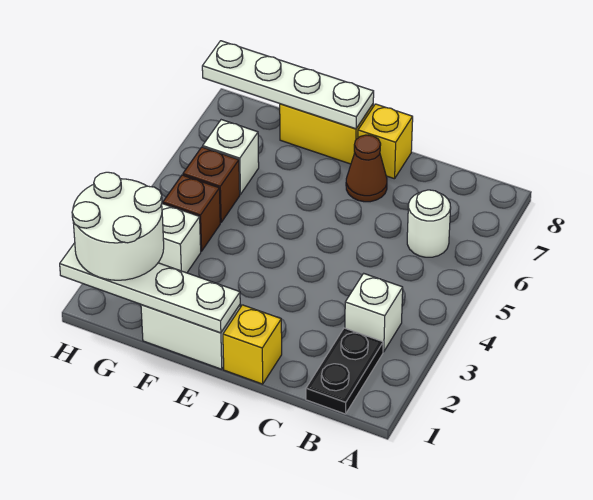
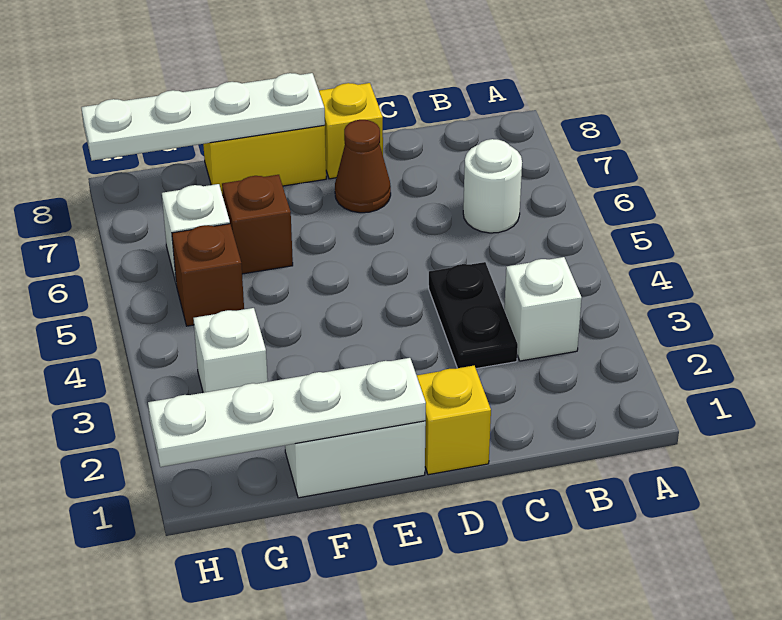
black 1x2 plate [306,328,383,414] -> black 1x2 plate moved to [429,262,518,369]
white 2x2 round brick [72,172,164,280] -> none
brown 1x1 brick [163,175,220,251] -> brown 1x1 brick moved to [222,175,293,274]

